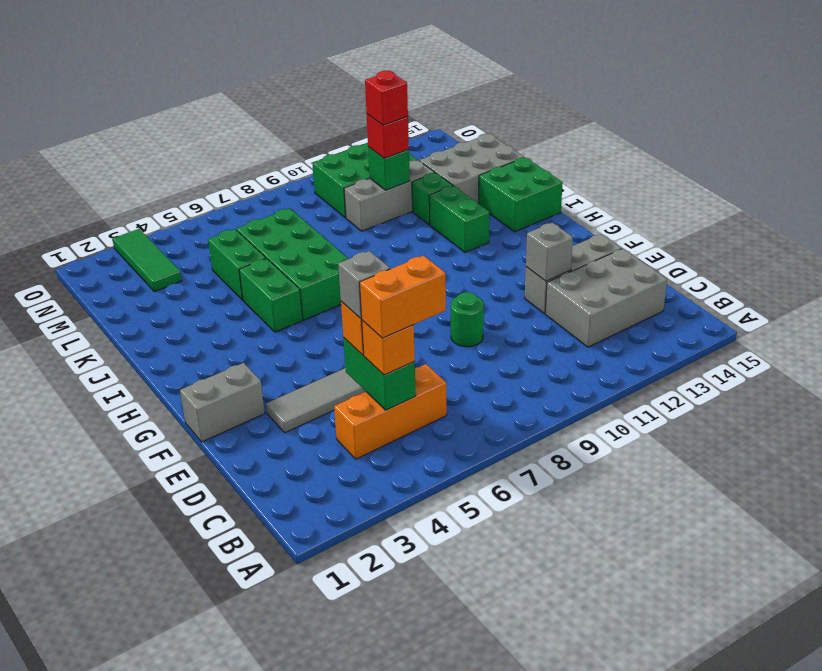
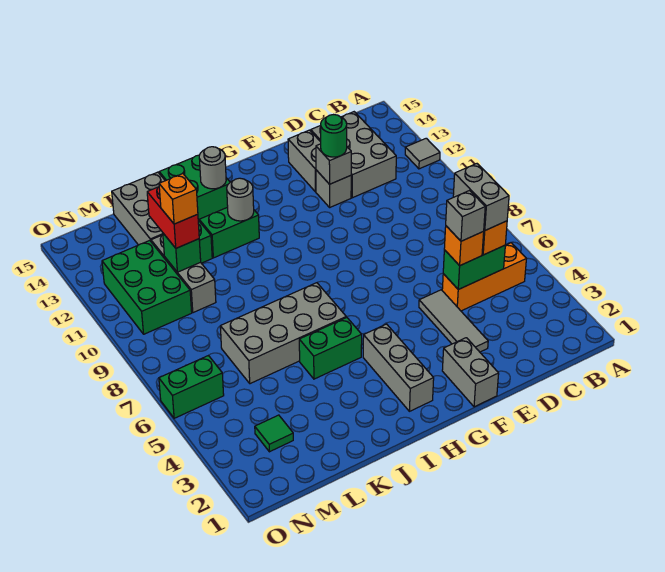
none -> grey 1x1 tile [405,138,440,169]
orange 1x3 brick [334,364,447,459] -> orange 1x3 brick turned to [442,243,527,311]
orange 1x2 brick [360,256,446,338] -> grey 1x2 brick [453,164,509,230]
green 1x1 round brick [451,292,484,347] -> green 1x1 round brick moved to [321,115,347,157]
none -> grey 1x3 brick [363,324,434,411]
green 2x4 brick [236,209,348,320] -> grey 2x4 brick [220,283,346,384]
none -> grey 1x1 round brick [227,178,254,221]
none -> grey 1x1 round brick [199,147,226,189]
green 1x2 brick [208,229,266,300] -> green 1x2 brick moved to [159,355,224,418]
red 1x1 brick [367,114,409,158] -> red 1x2 brick [147,187,199,248]
red 1x1 brick [365,71,408,125] -> orange 1x1 brick [159,174,198,224]
green 1x3 tile [112,229,182,292] -> green 1x1 tile [255,415,293,452]

